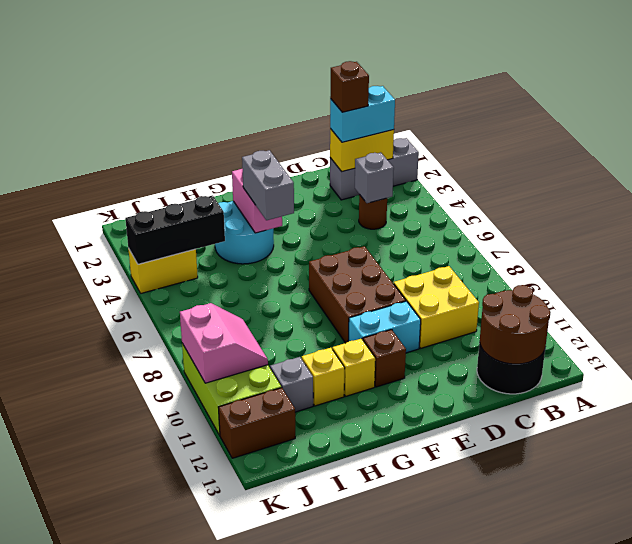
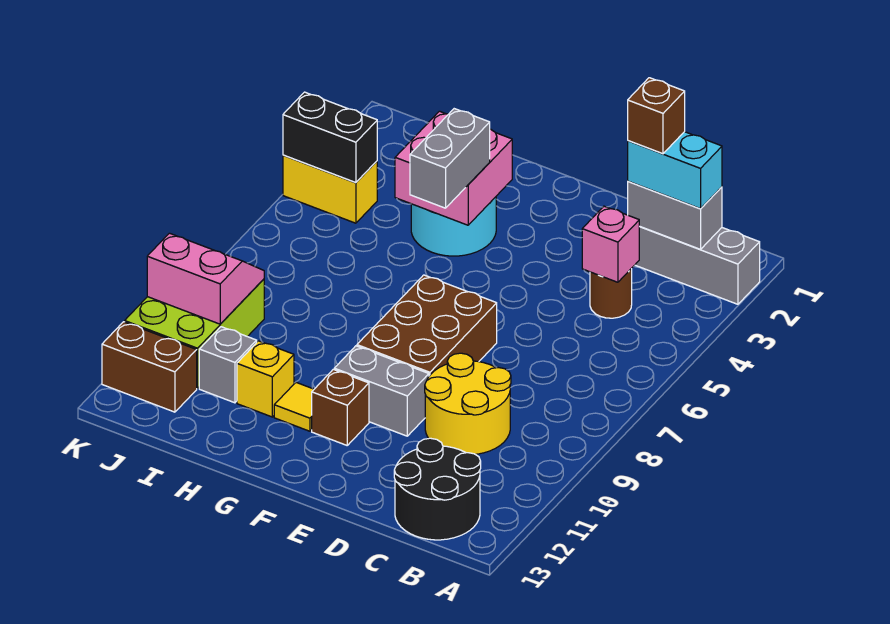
yellow 1x2 brick [330,129,394,172] -> grey 1x2 brick [628,182,722,249]
brown 2x2 round brick [480,285,550,364] -> none
grey 1x1 brick [355,152,394,203] -> pink 1x1 brick [582,206,640,282]
yellow 2x2 brick [394,266,479,348] -> yellow 2x2 round brick [425,353,511,454]
cyan 1x2 brick [349,301,421,353] -> grey 1x2 brick [334,346,429,436]
pink 1x2 brick [232,169,282,233] -> pink 2x2 brick [395,111,512,225]
yellow 1x1 brick [332,339,375,396] -> yellow 1x1 tile [274,383,314,431]
black 1x3 brick [125,195,225,264] -> black 1x2 brick [283,92,377,183]
pink 2x2 slope [180,303,268,383] -> pink 2x2 slope turned to [147,233,264,324]

